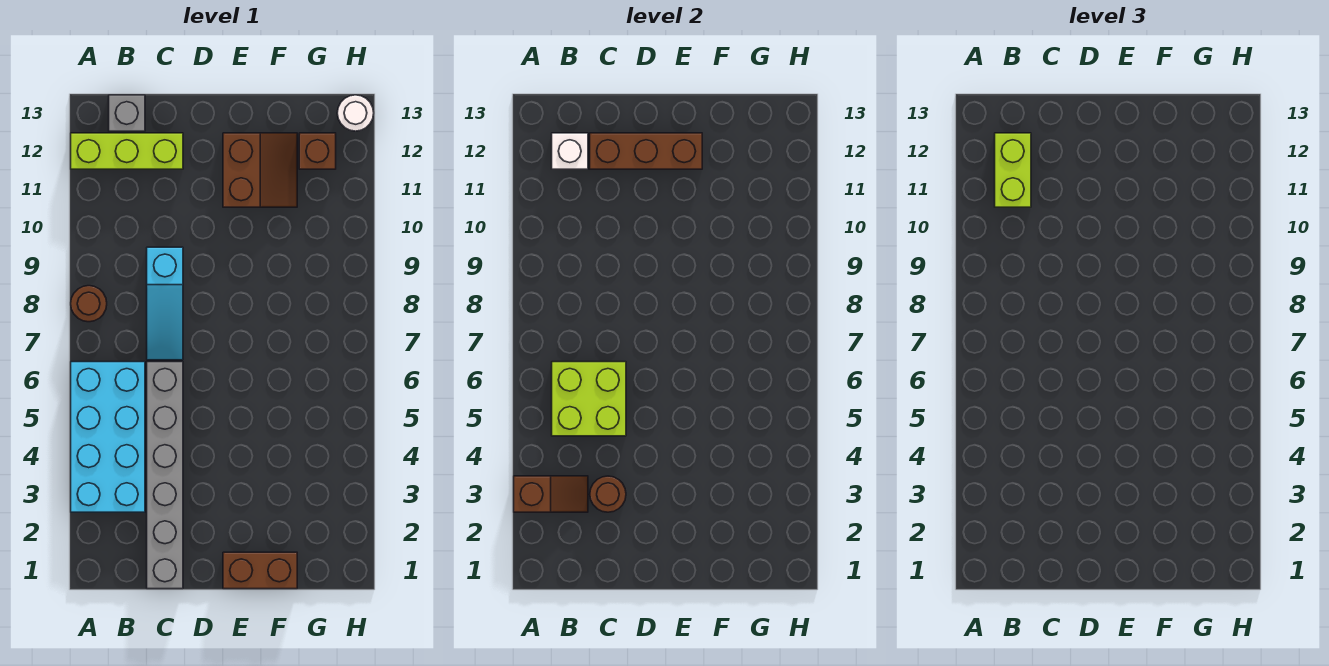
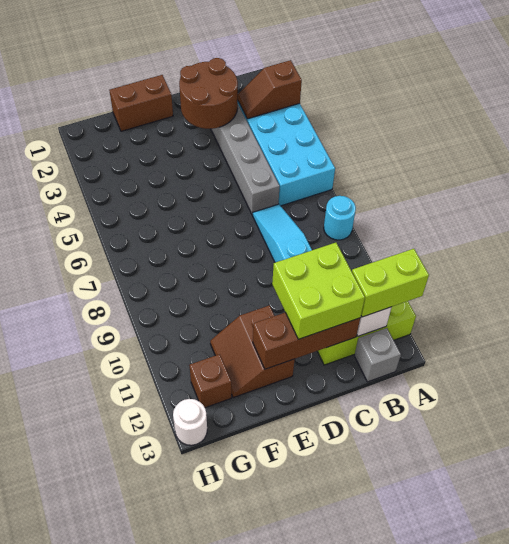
brown 1x1 round brick [71,286,107,322] -> cyan 1x1 round brick [324,196,356,240]
lime 2x2 brick [552,362,626,436] -> lime 2x2 brick moved to [272,243,365,339]
lime 1x2 brick [995,133,1031,207] -> lime 1x2 brick turned to [352,249,429,317]
brown 1x1 round brick [590,476,626,512] -> brown 2x2 round brick [179,58,238,129]

